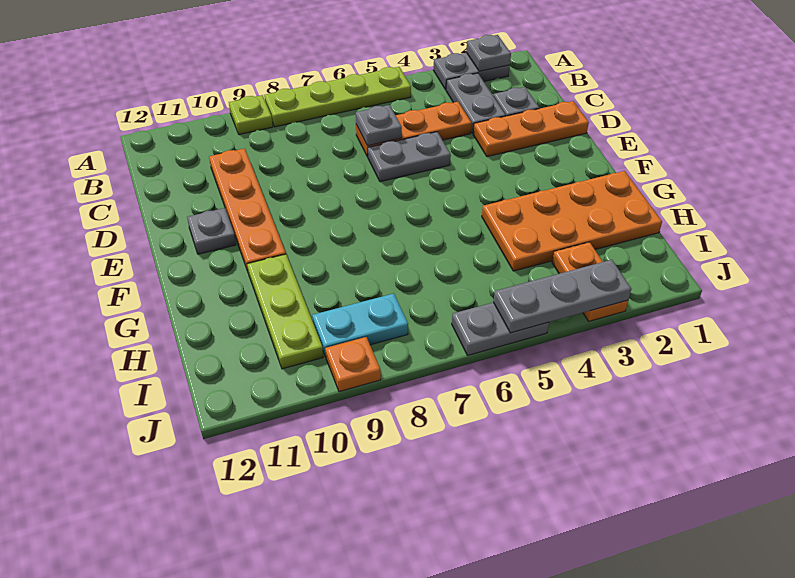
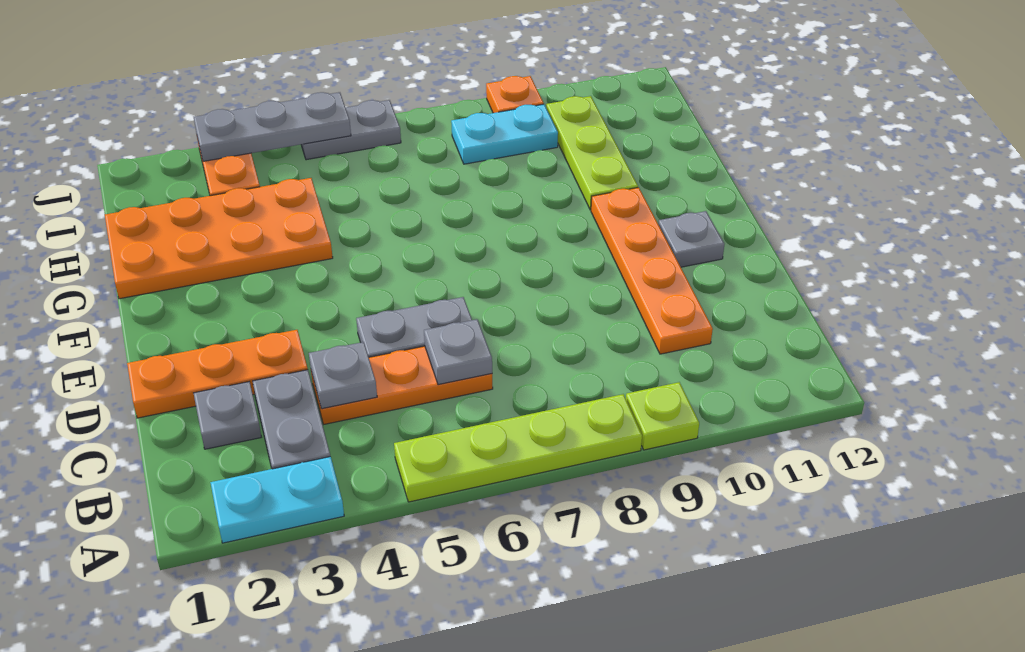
grey 1x2 plate [433,53,510,90] -> cyan 1x2 plate [210,457,344,543]
grey 1x1 plate [466,35,511,71] -> grey 1x1 plate moved to [309,342,377,409]

